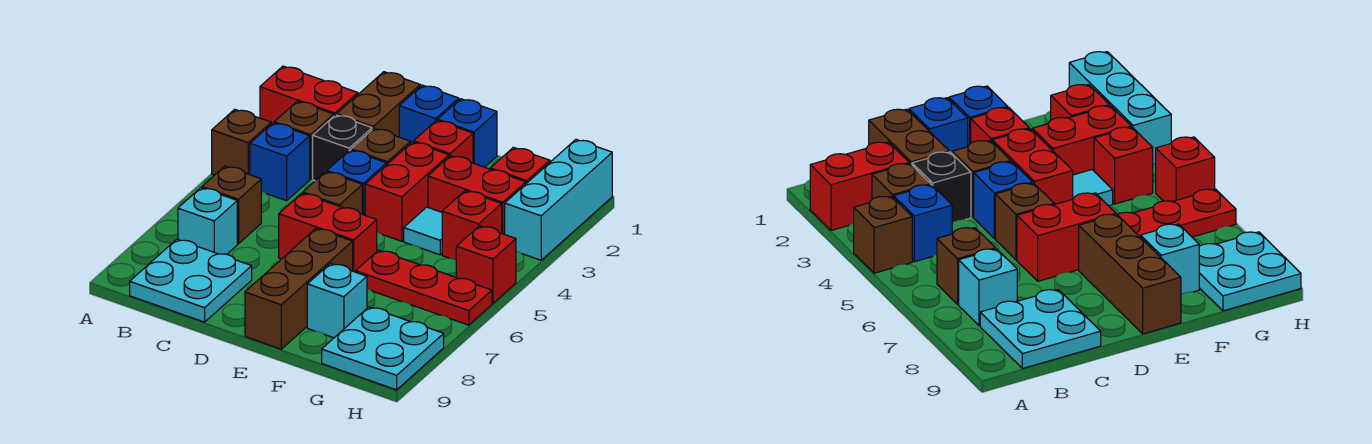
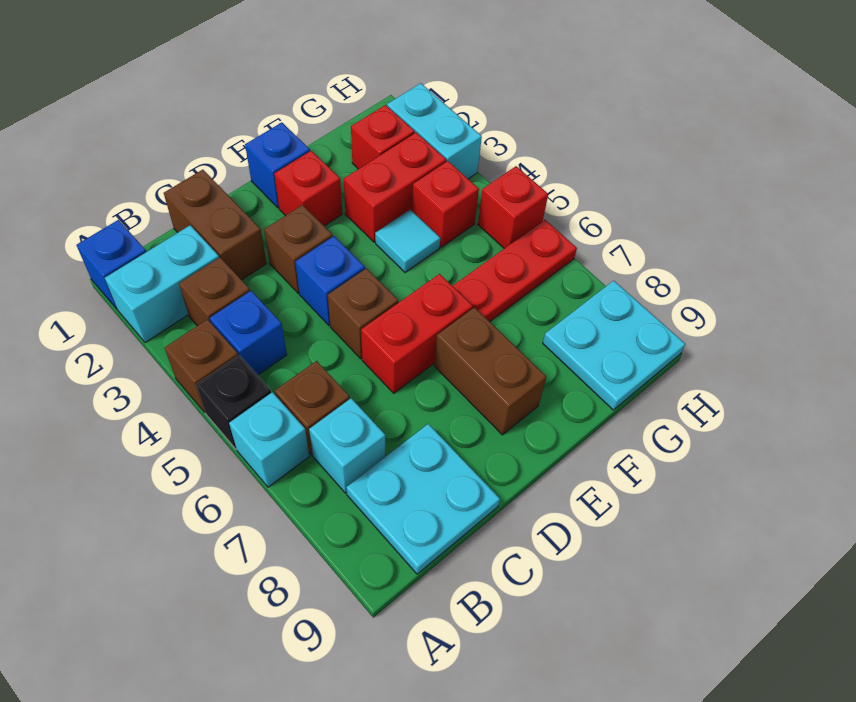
red 1x2 brick [260,66,358,124] -> cyan 1x2 brick [105,225,219,343]
black 1x1 brick [313,115,372,181] -> black 1x1 brick moved to [196,355,271,449]
blue 1x1 brick [399,85,459,143] -> blue 1x1 brick moved to [77,220,146,310]
red 1x2 brick [365,142,449,241] -> none
brown 1x3 brick [245,228,353,349] -> brown 1x2 brick [434,308,547,435]
cyan 1x1 brick [307,263,367,338] -> cyan 1x1 brick moved to [229,392,309,487]
cyan 1x3 brick [505,140,612,260] -> cyan 1x2 brick [387,83,482,179]

